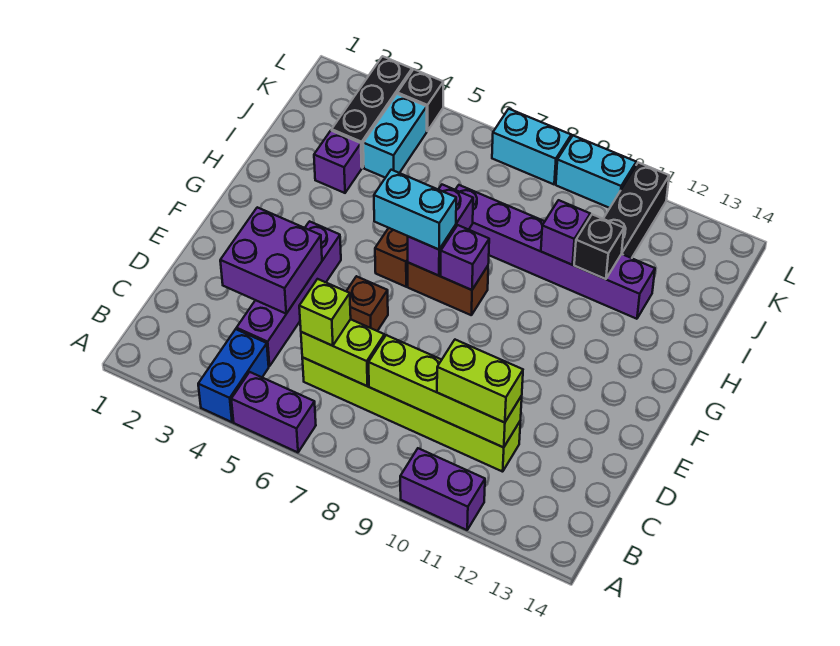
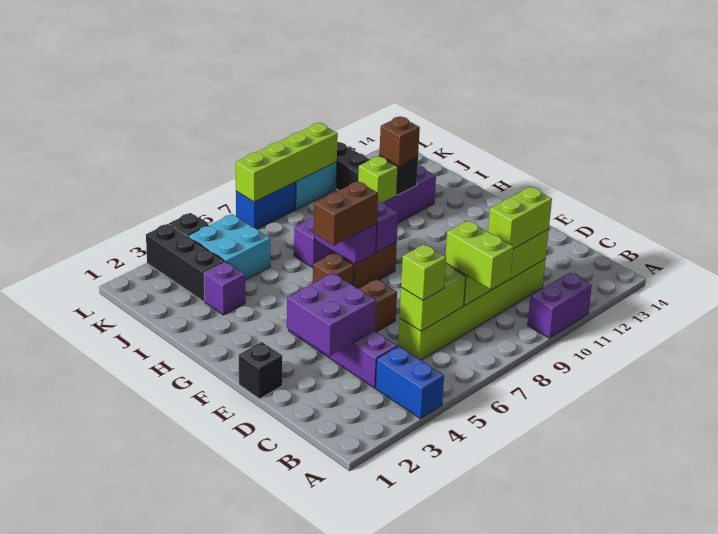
purple 1x2 brick [231,372,316,452] -> none
none -> lime 1x2 brick [445,221,513,289]
none -> black 1x1 brick [239,342,282,399]
cyan 1x2 brick [374,170,456,249] -> brown 1x2 brick [314,181,378,246]
purple 1x1 brick [541,200,590,265] -> lime 1x1 brick [358,156,398,203]
none -> brown 1x1 brick [379,117,420,166]
cyan 1x2 brick [363,94,427,178] -> cyan 2x2 brick [188,214,270,280]
cyan 1x2 brick [492,109,571,184] -> blue 1x2 brick [236,182,296,229]
none -> lime 1x4 brick [236,123,338,202]

